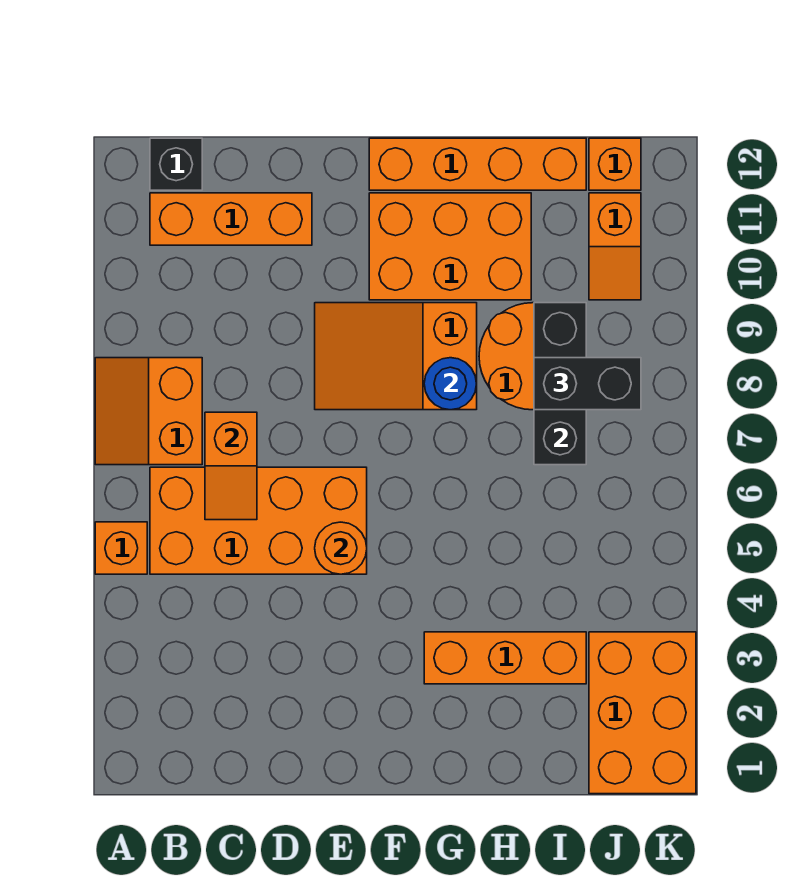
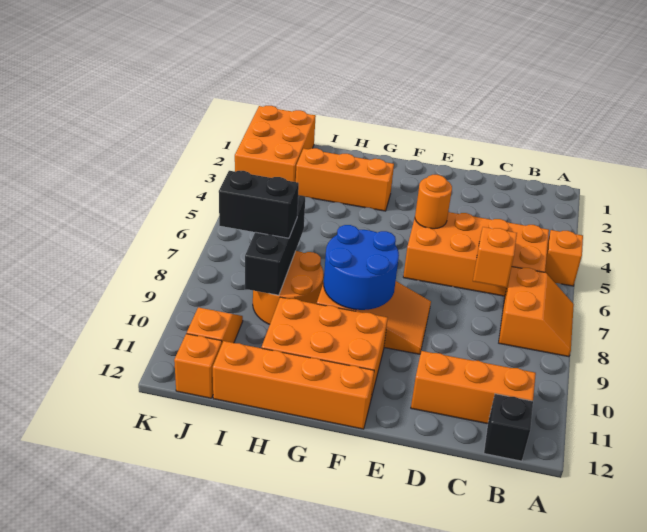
blue 1x1 round brick [424,358,476,410] -> blue 2x2 round brick [324,225,399,310]

